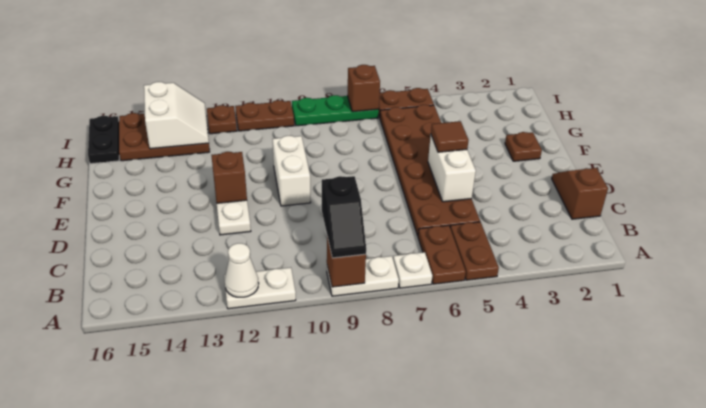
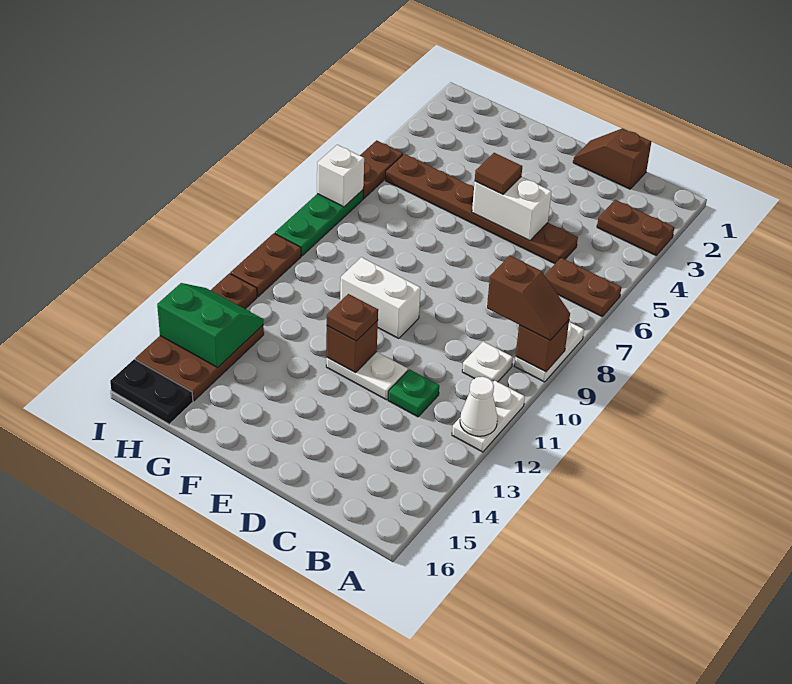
brown 1x2 plate [450,222,499,280] -> brown 1x2 plate moved to [597,200,674,255]
white 1x1 plate [393,252,432,288] -> white 1x1 plate moved to [462,342,513,382]
black 1x2 slope [322,176,366,258] -> brown 1x2 slope [487,256,570,340]
brown 2x6 plate [380,105,480,236] -> brown 1x6 plate [385,154,578,264]
none -> green 1x1 plate [388,369,439,417]
brown 1x1 plate [505,132,542,161] -> brown 1x1 plate moved to [327,294,378,341]
white 2x2 slope [144,82,209,149] -> green 2x2 slope [157,283,263,367]
brown 1x1 brick [347,65,380,112] -> white 1x1 brick [317,145,364,207]

